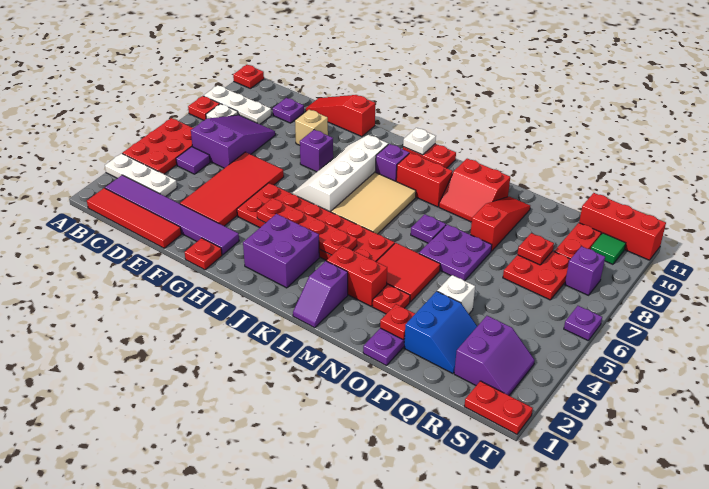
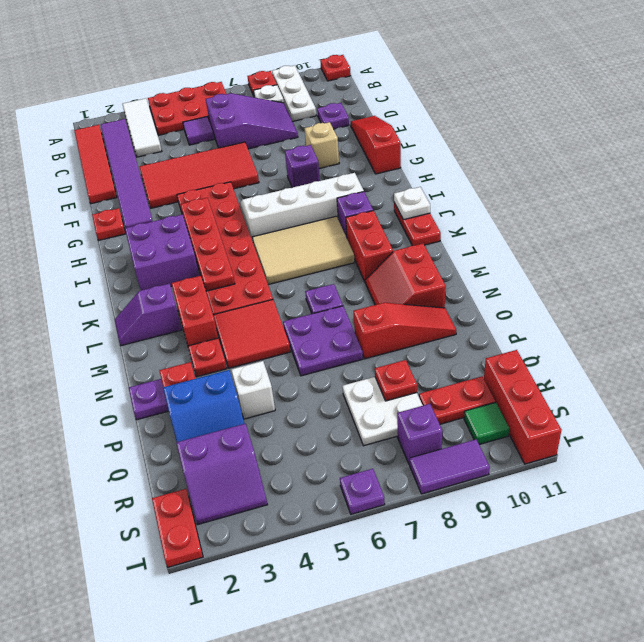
white 1x3 plate [105,153,177,197] -> white 1x3 tile [123,98,162,157]
red 2x2 plate [503,251,570,300] -> white 2x2 plate [342,377,423,446]
none -> purple 1x2 tile [410,439,490,494]

